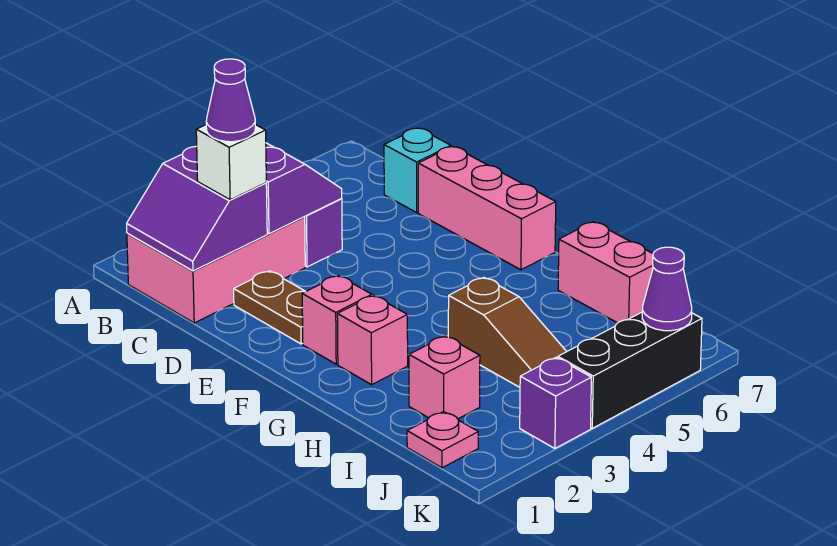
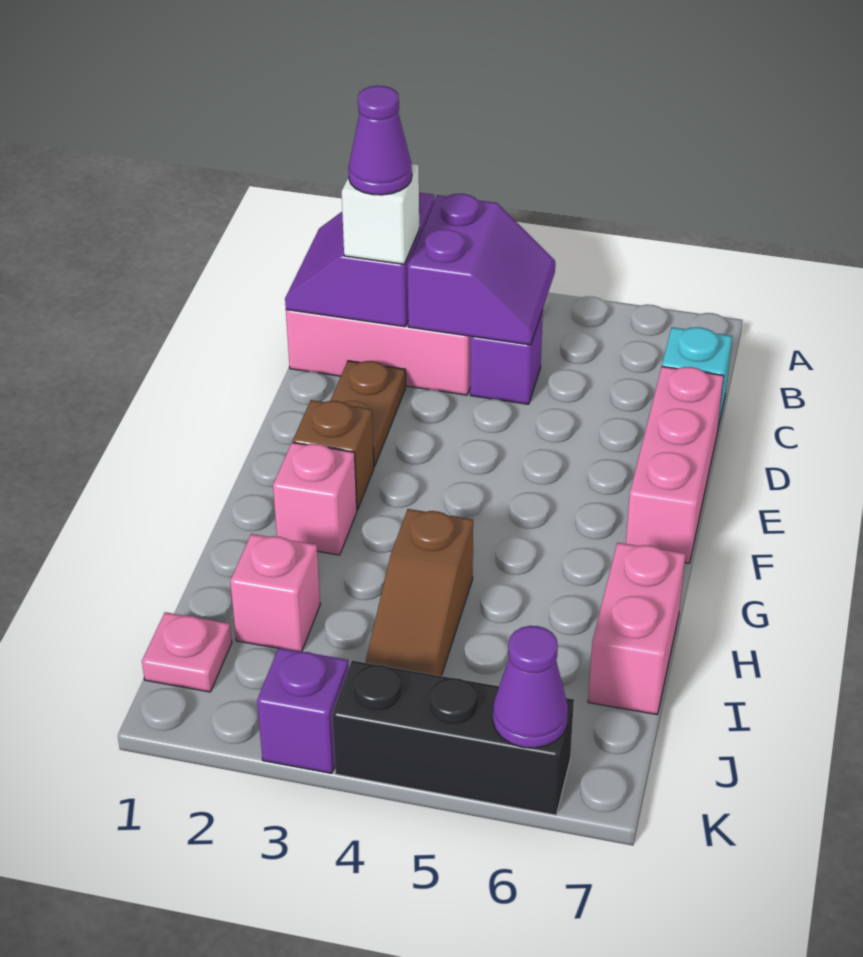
pink 1x1 brick [302,276,372,364] -> brown 1x1 brick [293,400,374,510]

